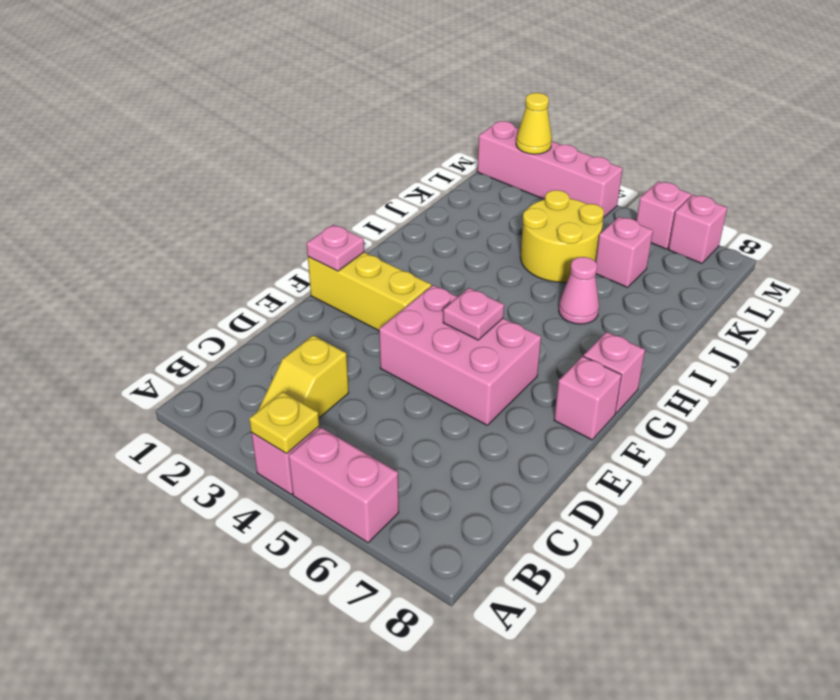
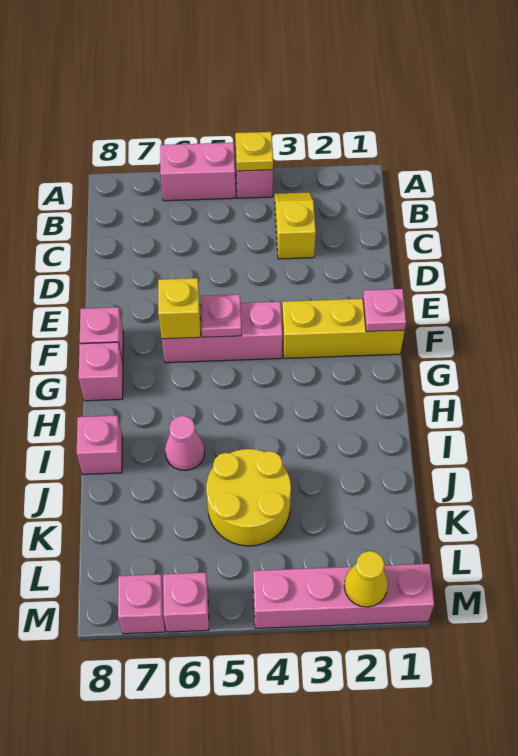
pink 2x3 brick [379,285,541,425] -> pink 1x3 brick [162,302,282,363]
none -> yellow 1x1 brick [158,278,201,339]
pink 1x1 brick [596,217,653,287] -> pink 1x1 brick moved to [77,415,122,474]

